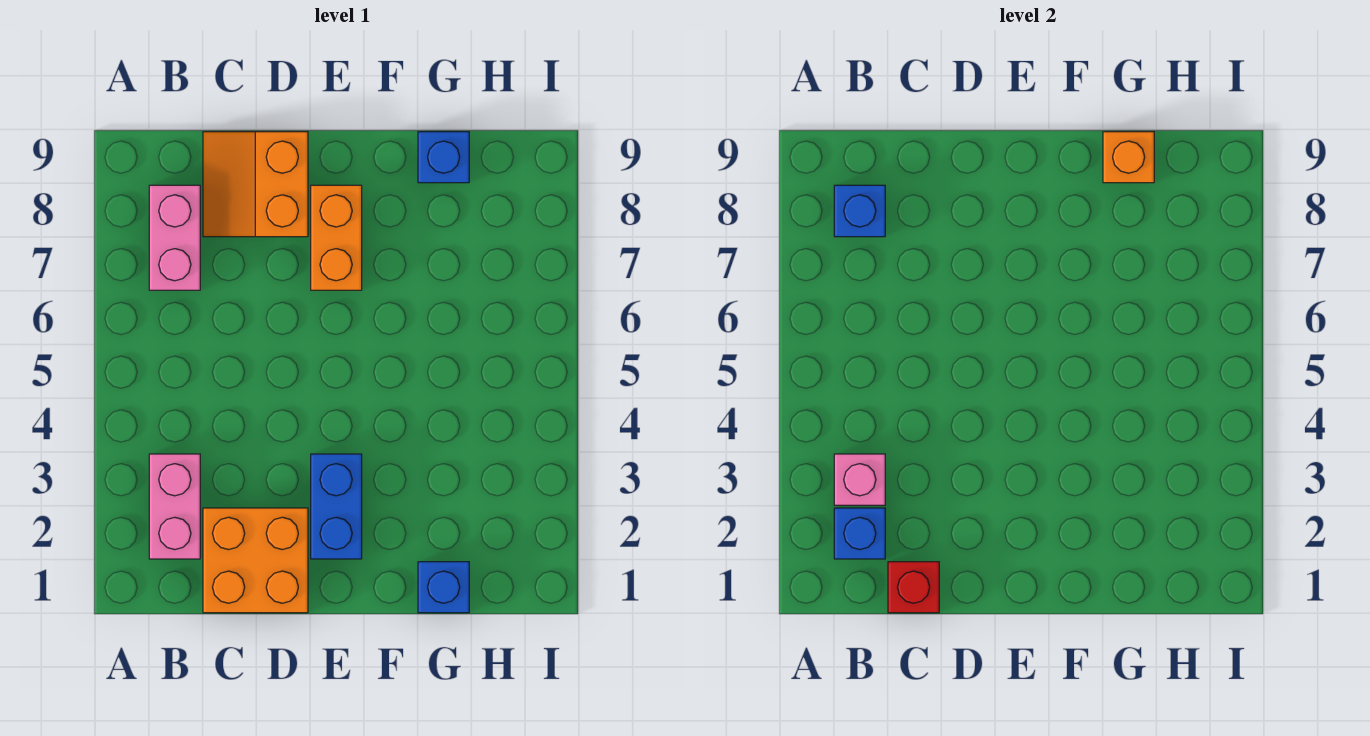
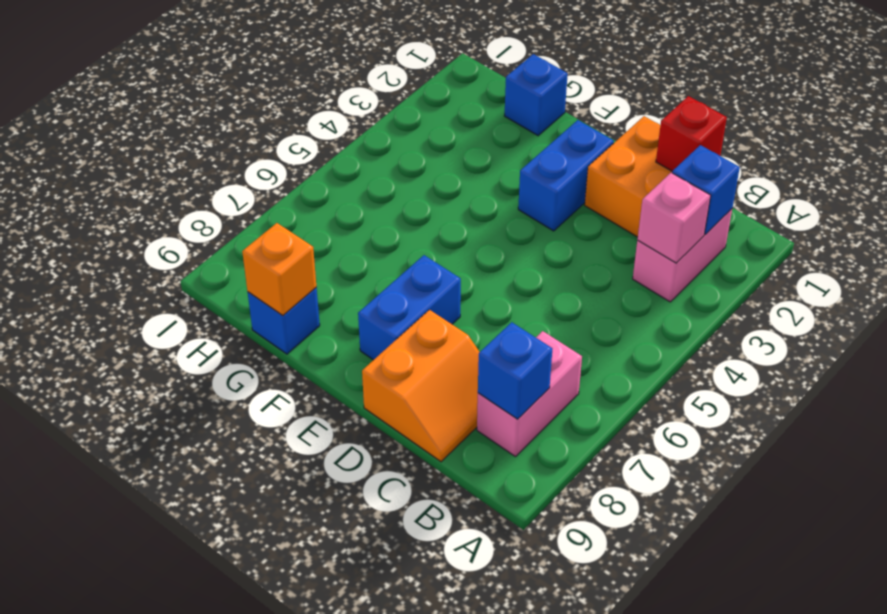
orange 1x2 brick [311,185,362,290] -> blue 1x2 brick [358,255,461,360]

